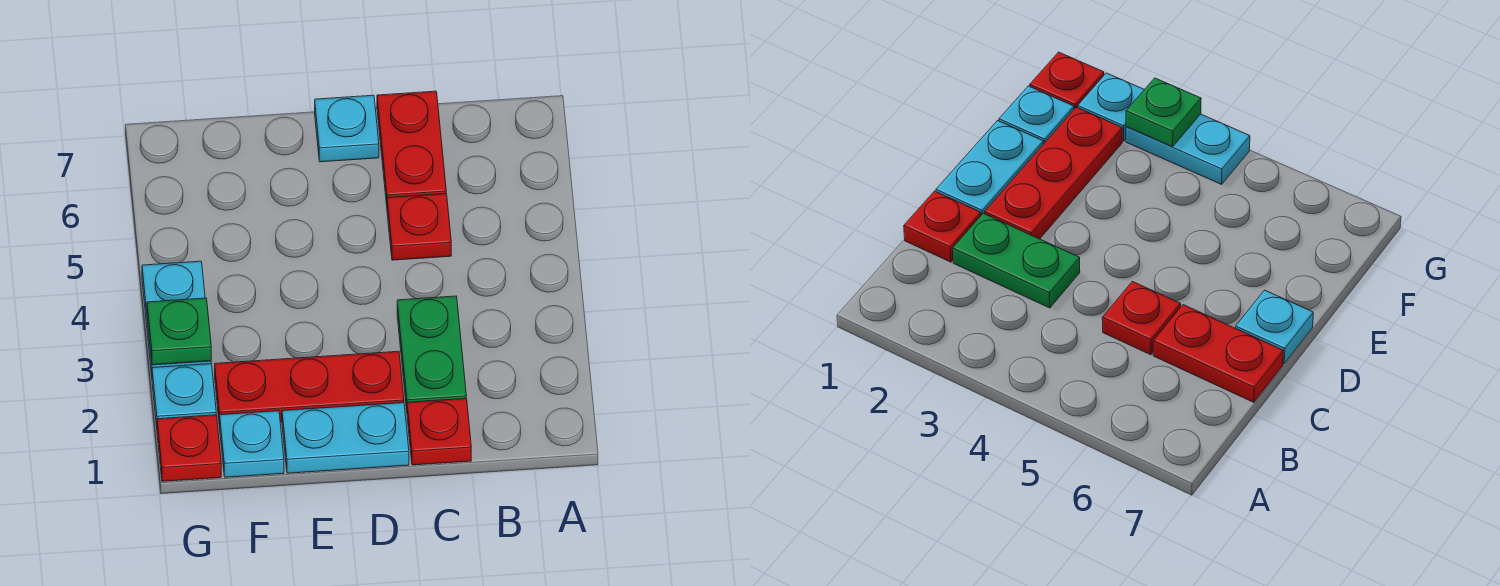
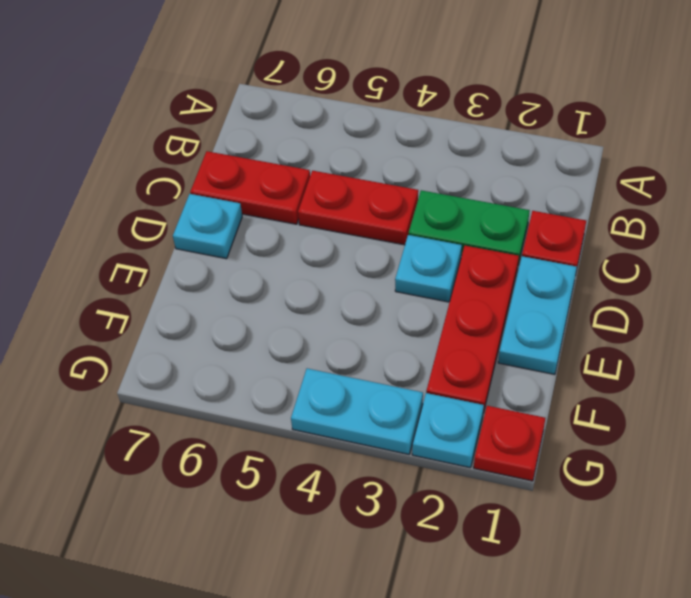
red 1x1 plate [387,194,451,260] -> red 1x2 plate [298,171,418,245]
cyan 1x1 plate [220,411,284,477] -> cyan 1x1 plate moved to [395,235,462,302]
green 1x1 plate [147,298,211,365] -> none

